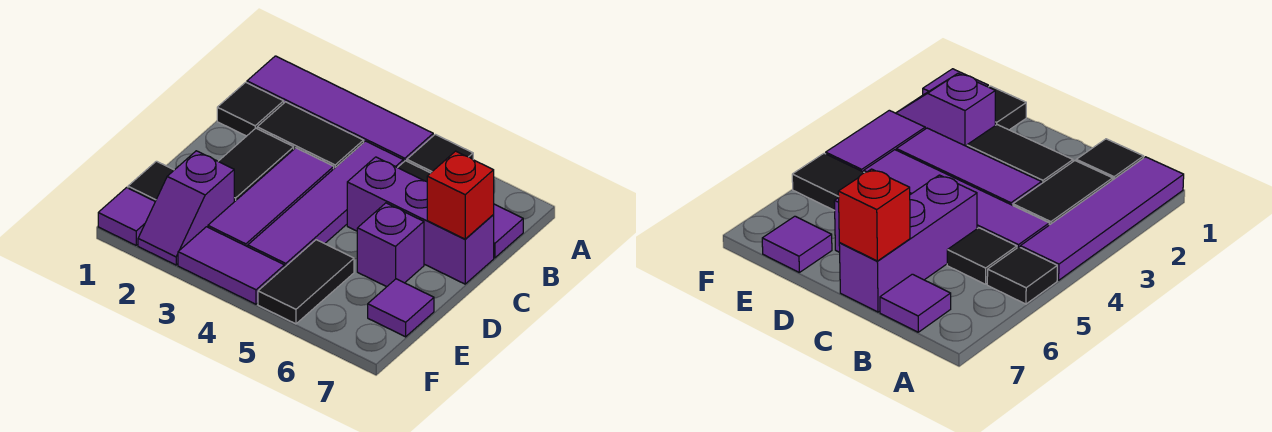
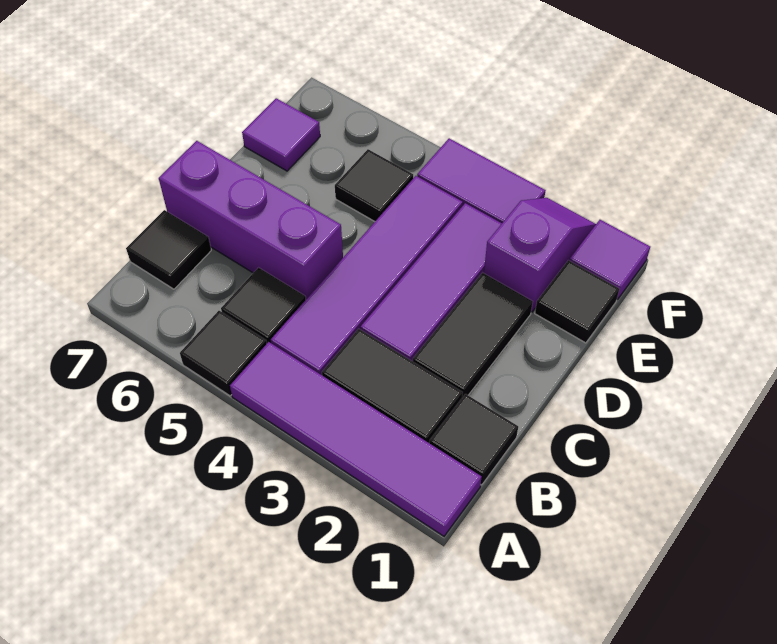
purple 1x1 tile [493,204,523,258] -> black 1x1 tile [126,210,211,289]
red 1x1 brick [427,151,494,239] -> none
purple 1x1 brick [357,203,424,287] -> none
black 1x2 tile [258,240,354,324] -> black 1x1 tile [335,149,413,222]

